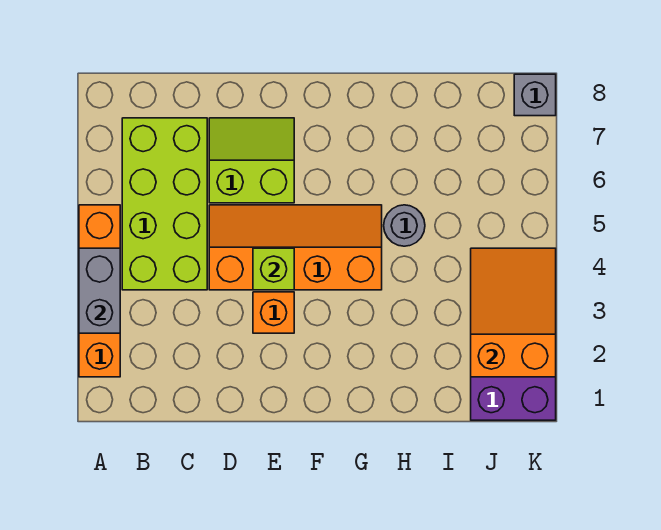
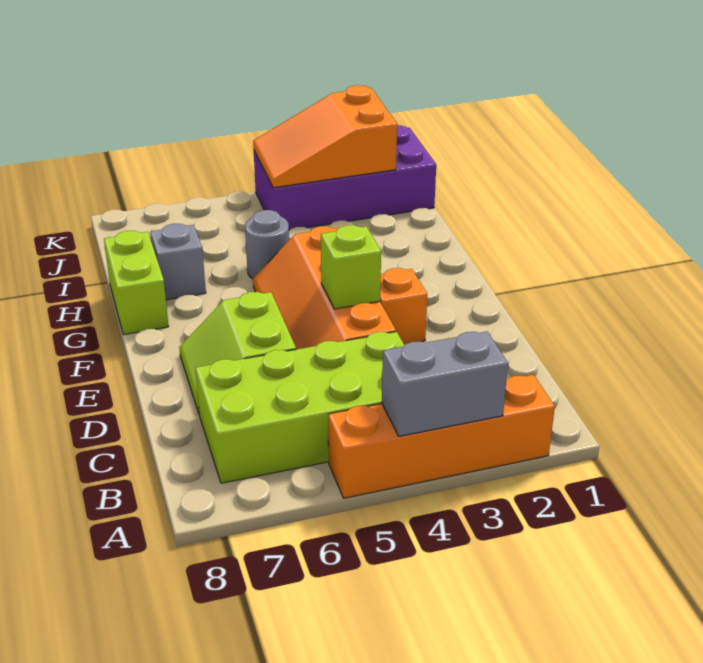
none -> lime 1x2 brick [104,231,169,335]
grey 1x1 brick [514,74,556,116] -> grey 1x1 brick moved to [150,224,206,300]

